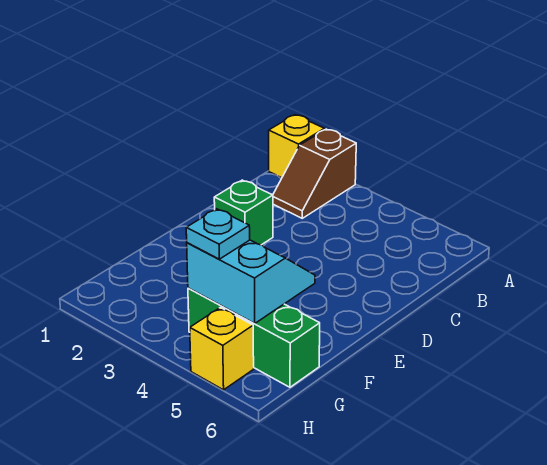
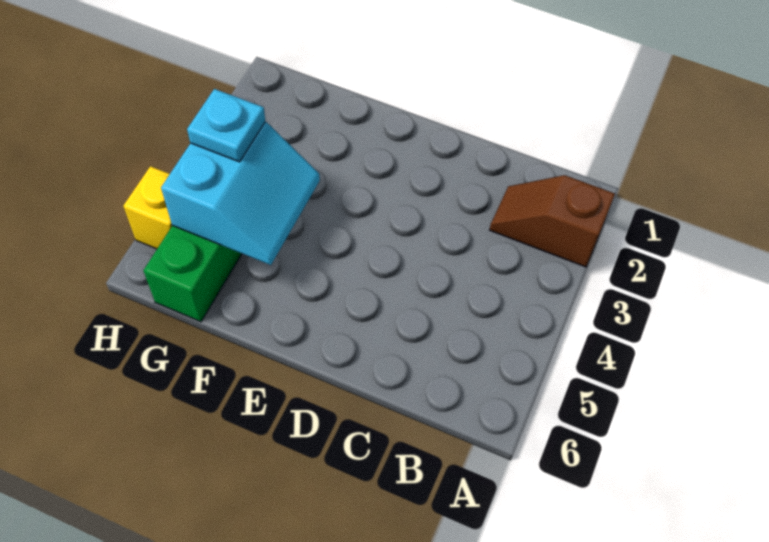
yellow 1x1 brick [269,115,325,178] -> none
green 1x1 brick [214,180,273,245] -> none

